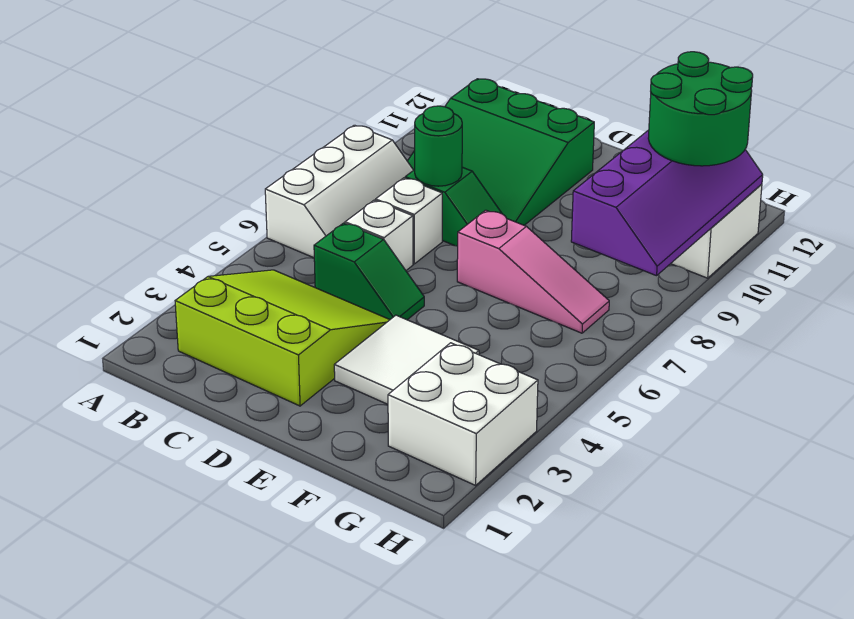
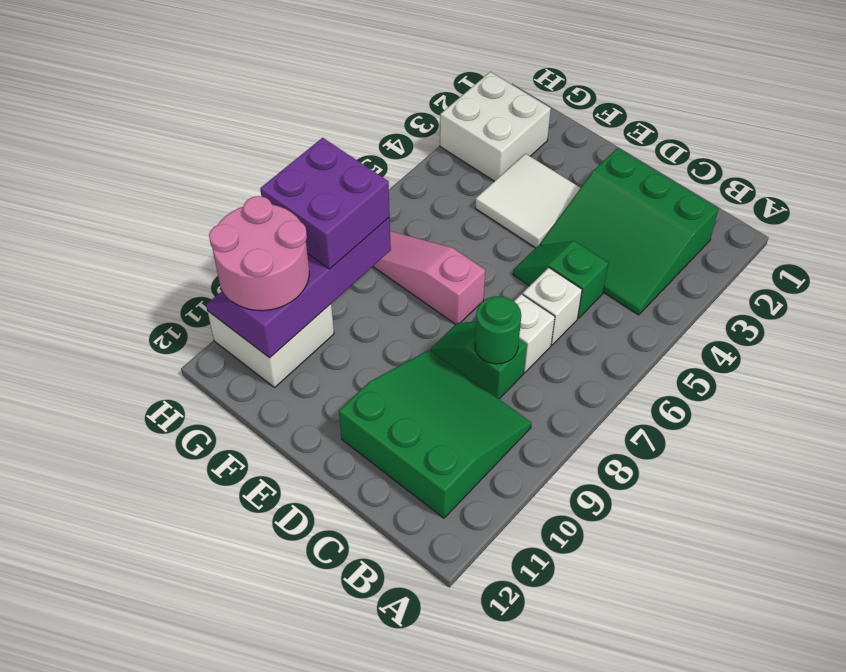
white 2x3 slope [265,125,413,258] -> none
lime 3x3 slope [175,270,390,406] -> green 3x3 slope [540,148,719,315]
none -> purple 2x2 brick [260,138,390,269]
green 2x2 round brick [648,52,753,166] -> pink 2x2 round brick [209,196,309,311]

